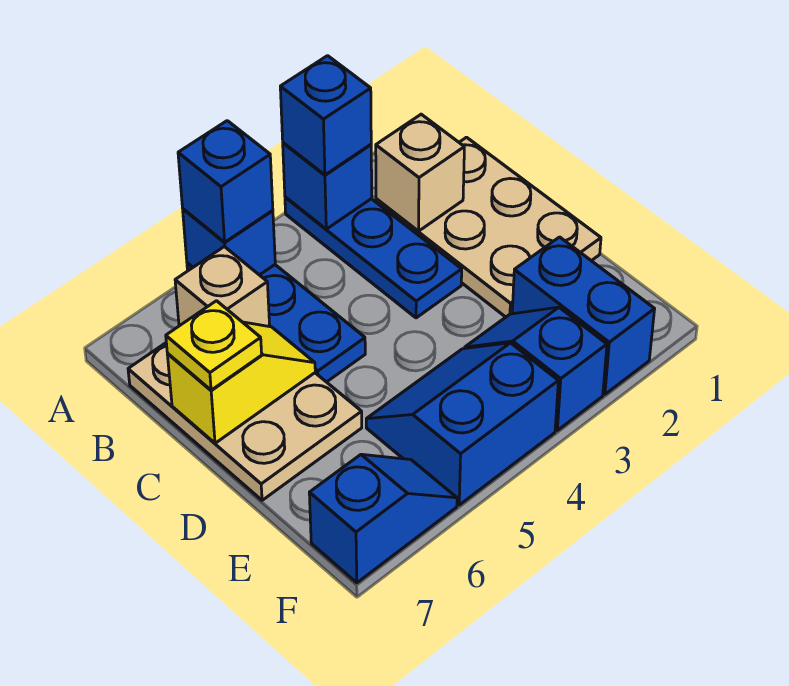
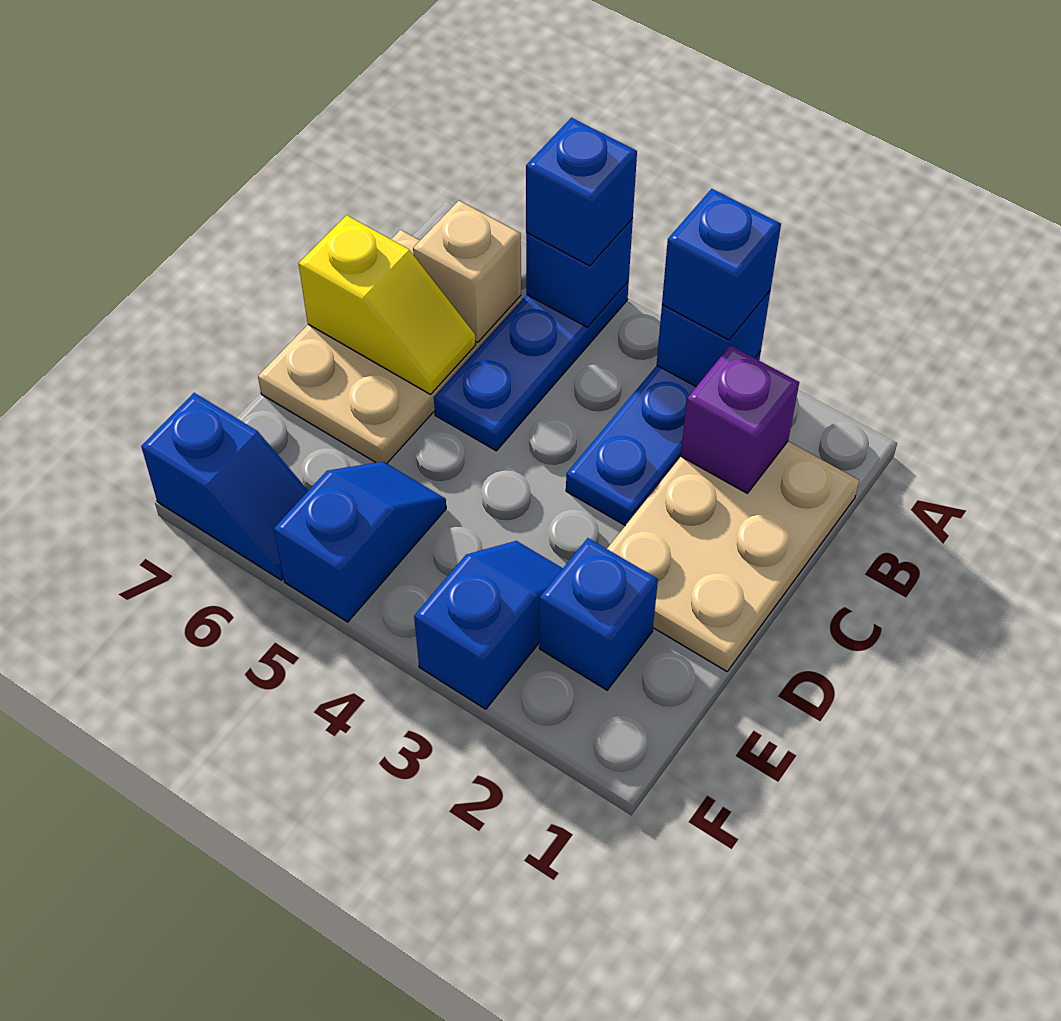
tan 1x1 brick [376,114,464,231] -> purple 1x1 brick [681,346,799,493]
yellow 1x1 plate [166,301,262,390] -> none
blue 1x2 brick [512,237,655,394] -> blue 1x1 brick [539,538,658,690]
blue 2x2 slope [366,343,558,505] -> blue 1x2 slope [274,462,446,622]

